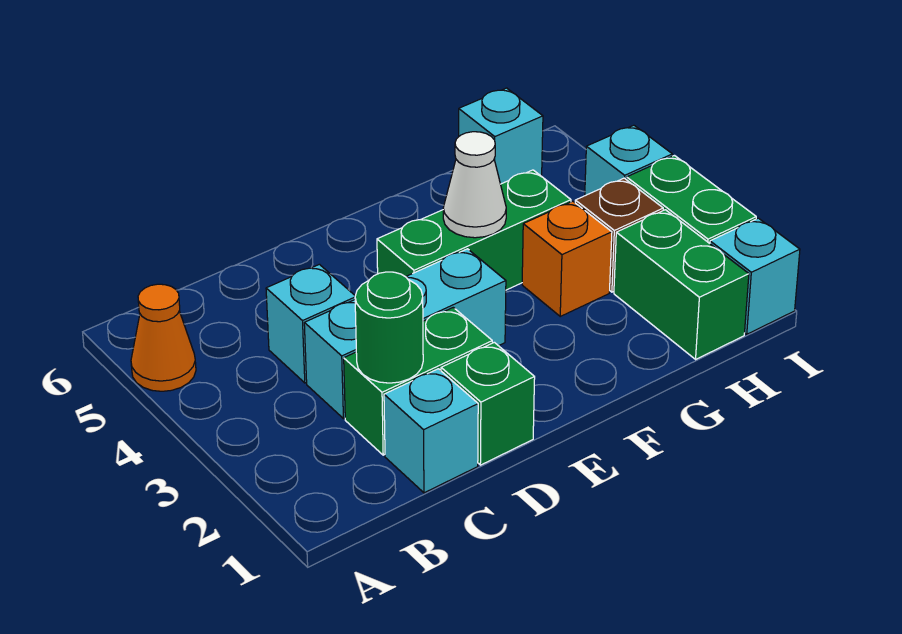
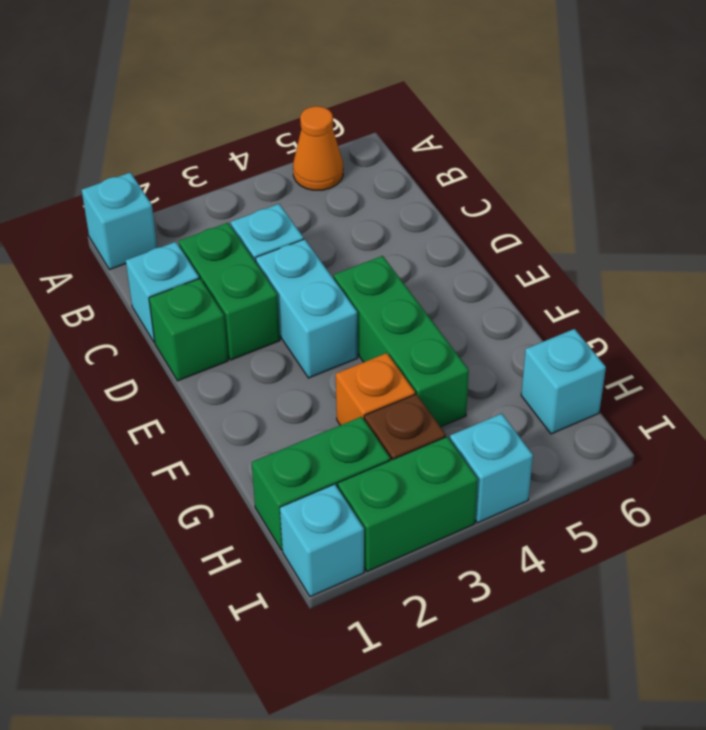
green 1x1 round brick [355,272,423,383] -> none
cyan 1x1 brick [266,264,355,383] -> cyan 1x1 brick moved to [82,172,157,270]
white 1x1 cone [443,132,506,238] -> none

